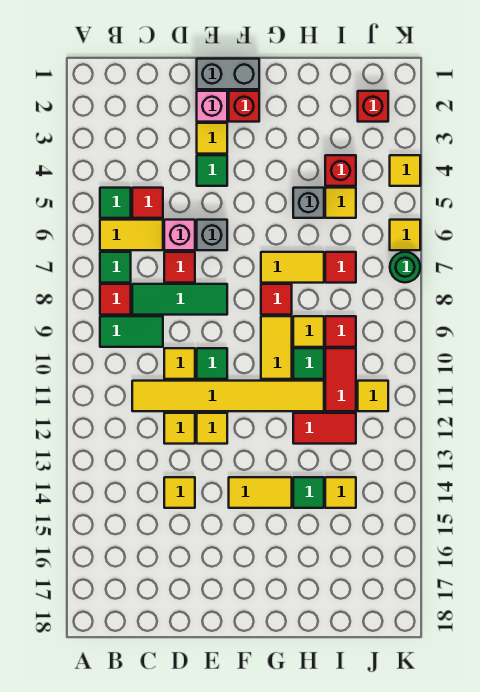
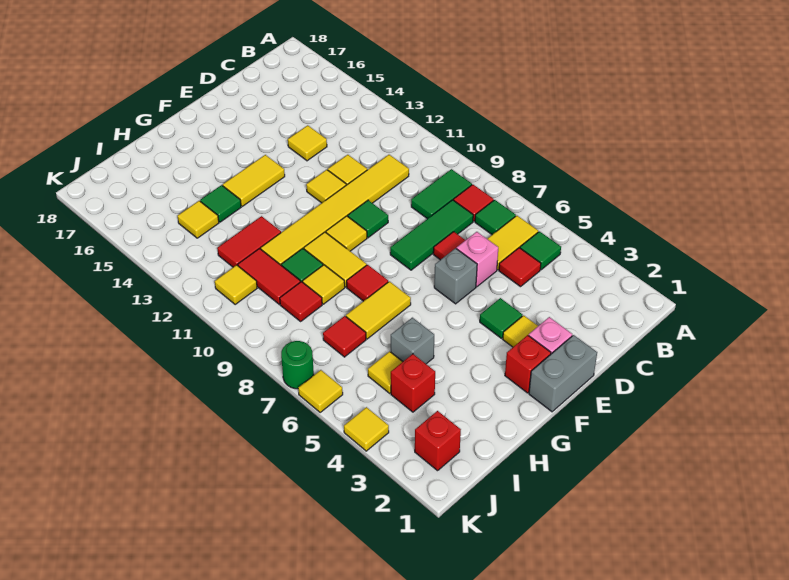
yellow 1x1 tile [164,348,195,379] -> yellow 1x1 tile moved to [326,216,367,251]

